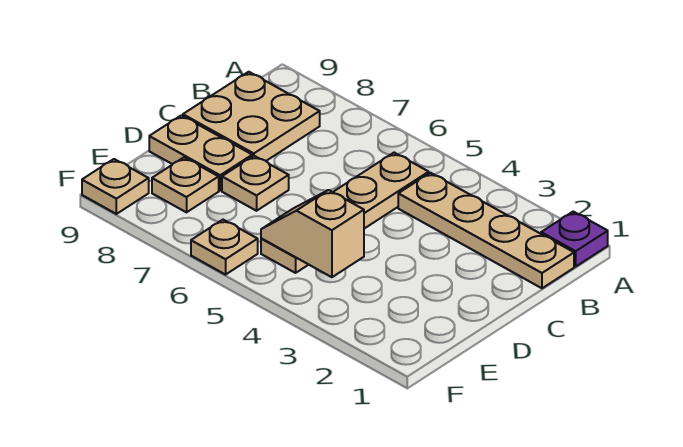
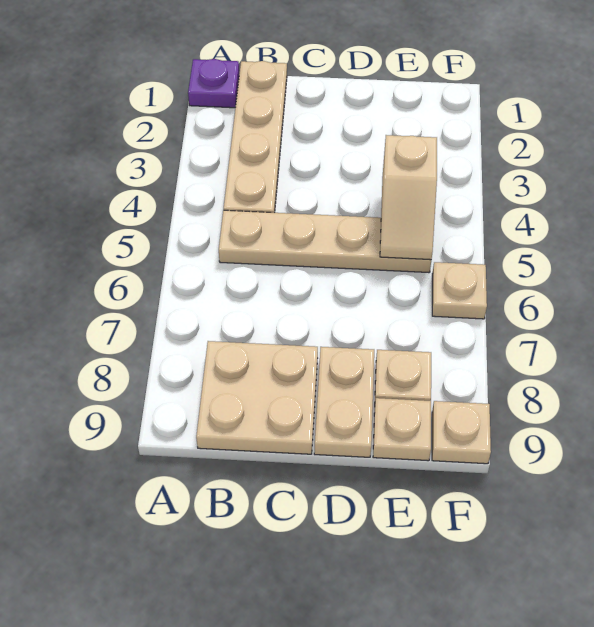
tan 1x1 plate [222,156,289,211] -> tan 1x1 plate moved to [373,398,431,461]

